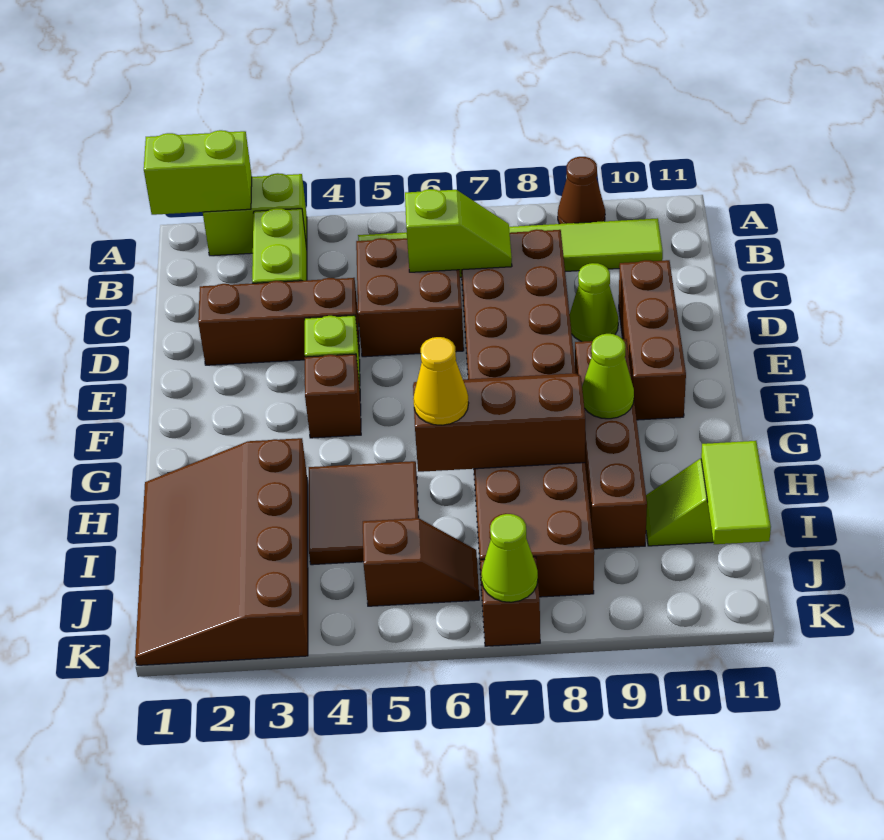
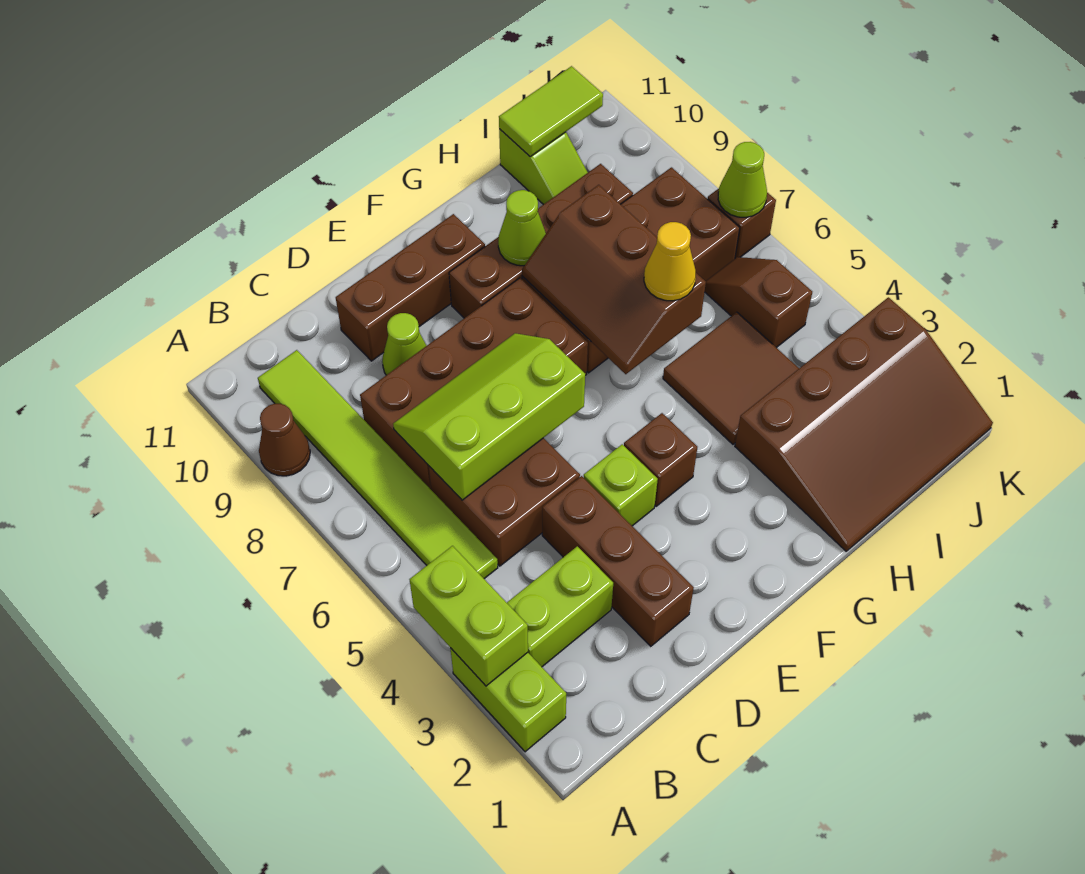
lime 1x2 brick [144,130,252,215] -> lime 1x2 brick moved to [410,546,528,686]
lime 1x2 slope [405,189,512,272] -> lime 2x3 slope [393,333,585,500]

